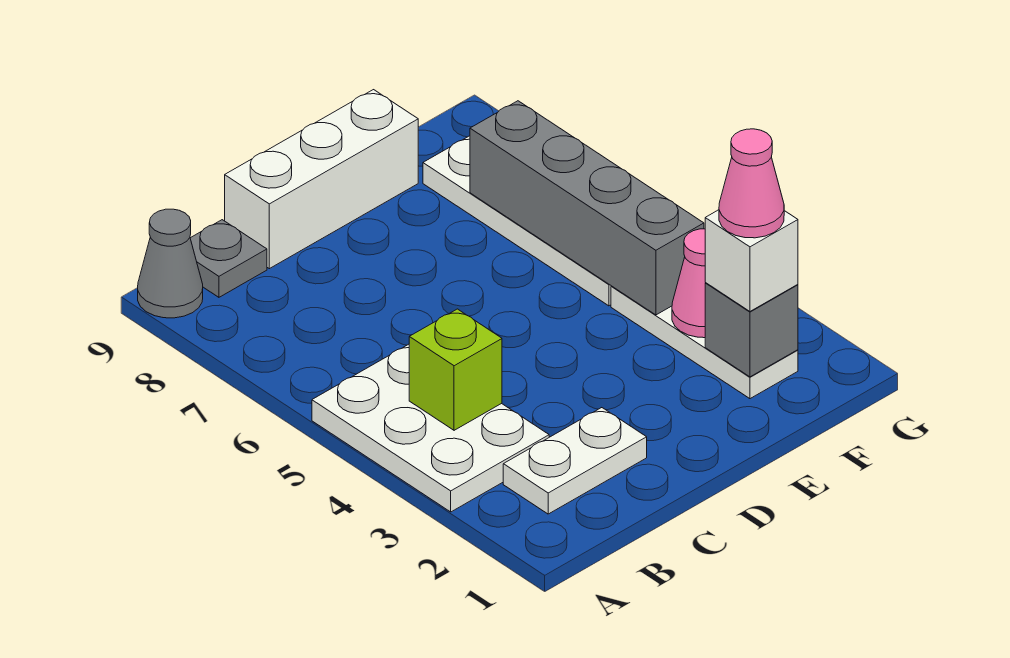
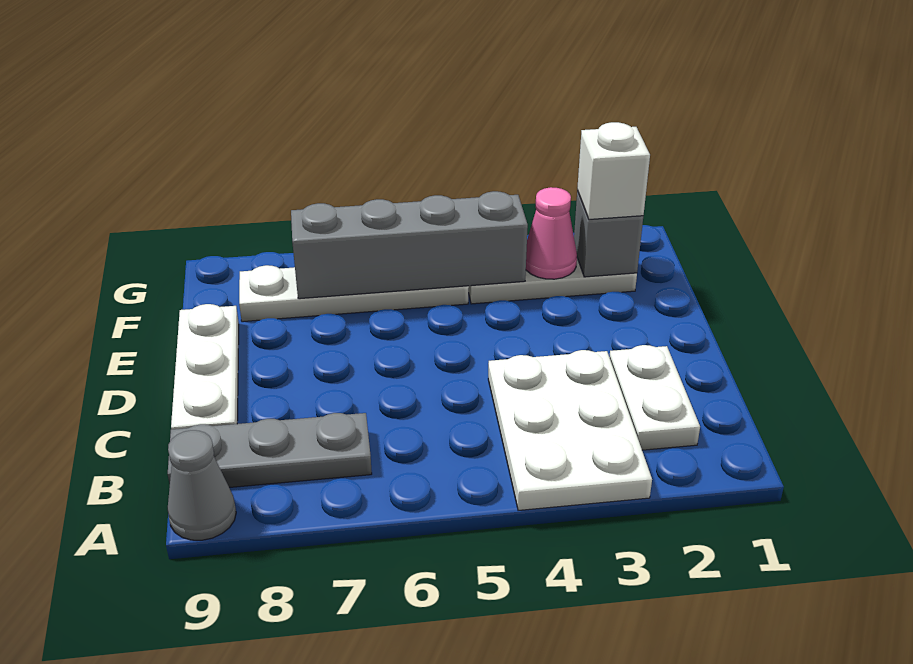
white 2x3 plate [312,344,549,512] -> white 2x3 plate turned to [488,350,652,510]
lime 1x1 brick [409,309,502,430] -> none
grey 1x1 plate [190,220,267,297] -> grey 1x3 plate [168,413,372,488]
white 1x3 brick [225,90,418,269] -> white 1x3 plate [171,304,239,429]
pink 1x1 cone [719,129,784,238] -> none

